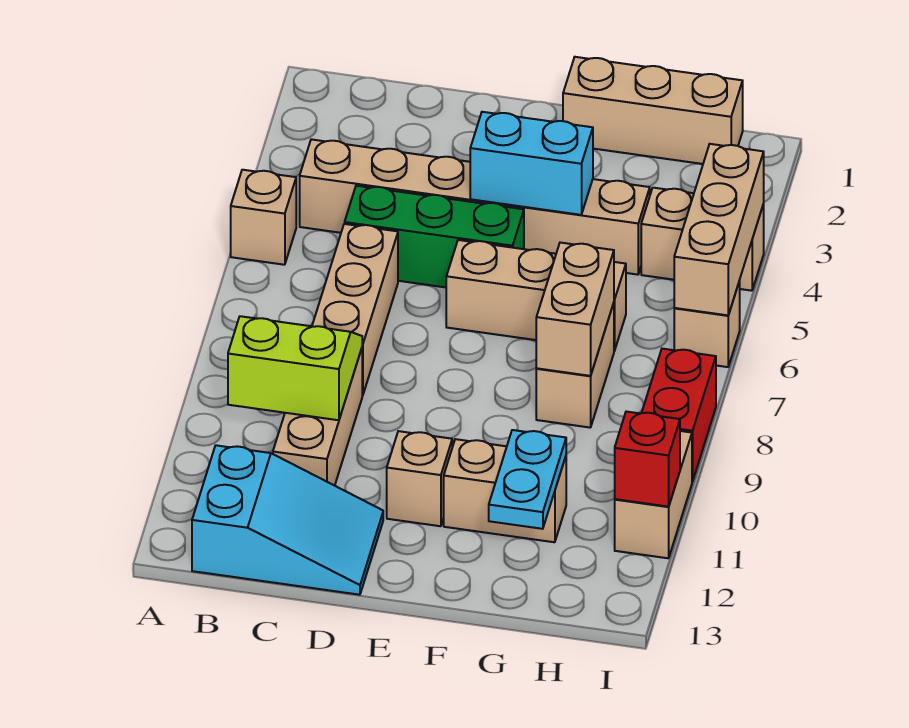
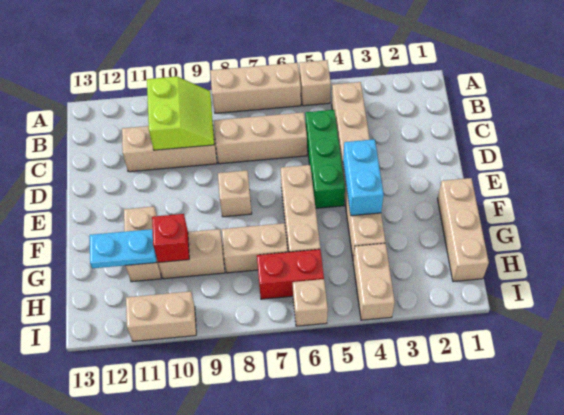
cyan 2x3 slope [192,445,383,595] -> none
tan 1x1 brick [387,431,452,526] -> tan 1x1 brick moved to [218,170,252,217]
tan 1x2 brick [536,243,614,376] -> tan 1x2 brick moved to [158,229,225,279]
tan 1x3 brick [674,144,764,315] -> tan 1x3 brick moved to [210,63,301,113]
red 1x2 brick [642,349,716,482] -> red 1x2 brick moved to [257,249,324,299]
red 1x1 brick [615,412,680,507] -> red 1x1 brick moved to [152,214,189,262]

